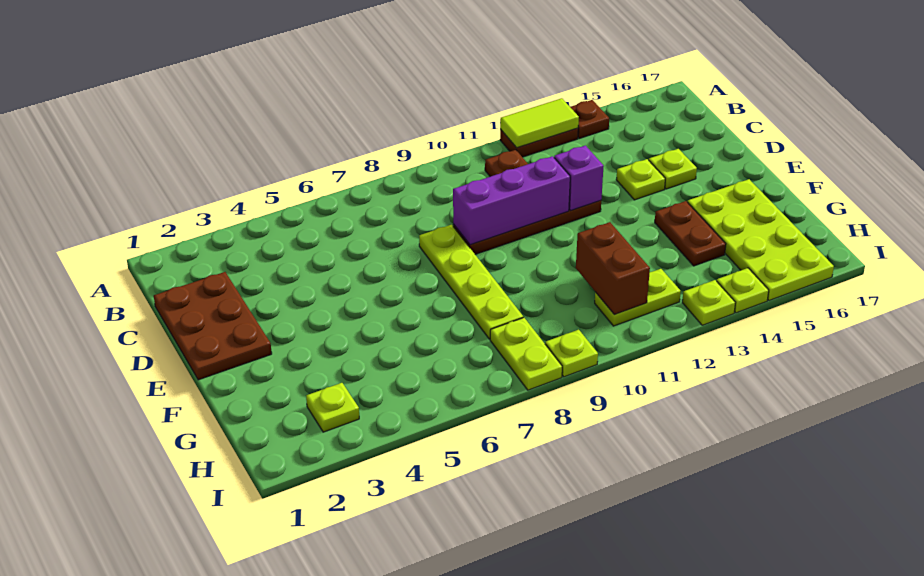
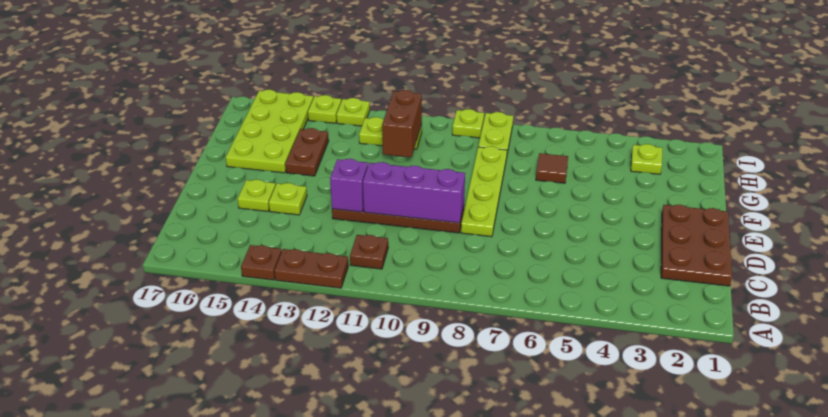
lime 1x2 tile [500,98,579,148] -> none
none -> brown 1x1 tile [536,153,568,183]

